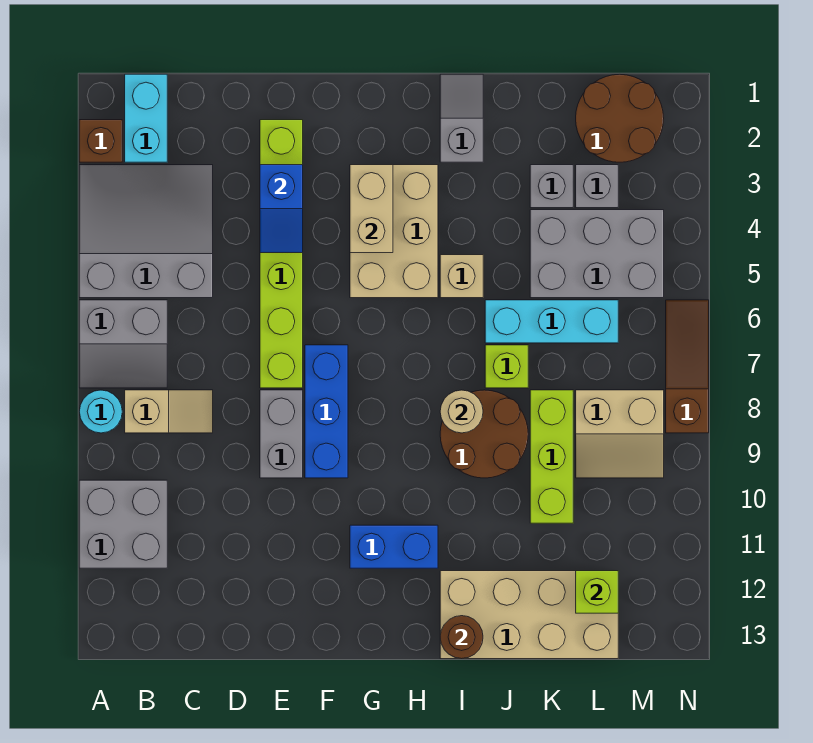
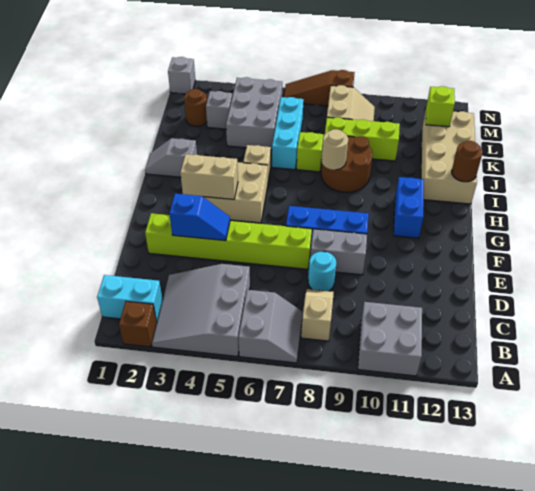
cyan 1x1 round brick [79,390,122,433] -> cyan 1x1 round brick moved to [308,252,336,291]
grey 1x1 brick [530,165,573,208] -> grey 1x1 brick moved to [168,57,196,94]
brown 2x2 round brick [576,74,664,162] -> brown 1x1 round brick [184,89,207,126]

